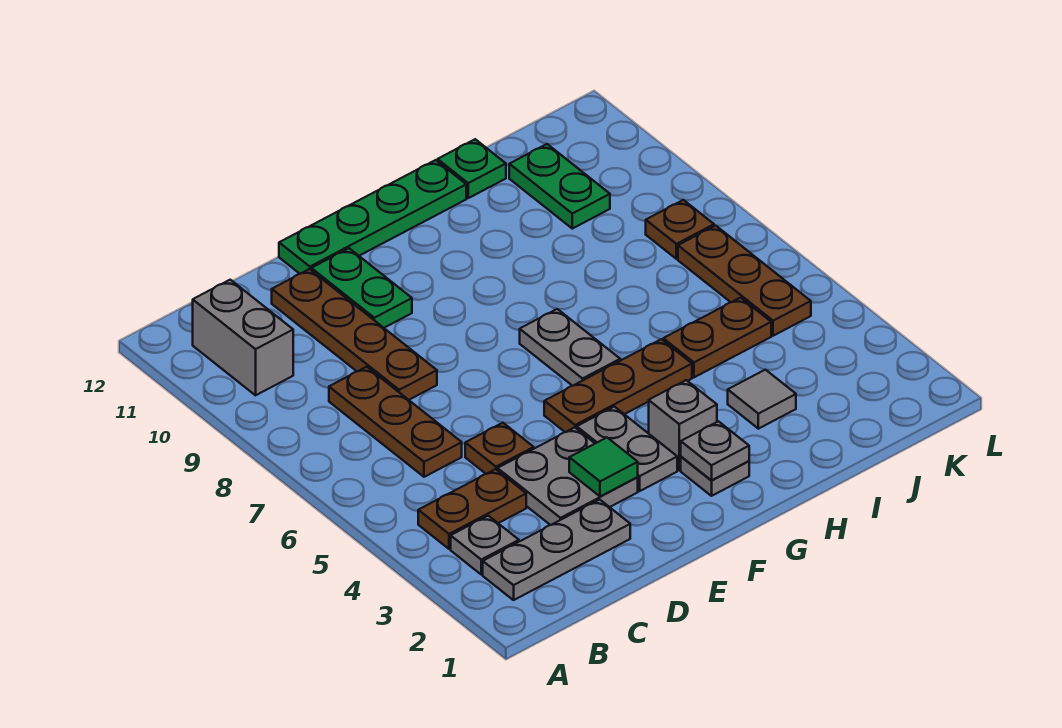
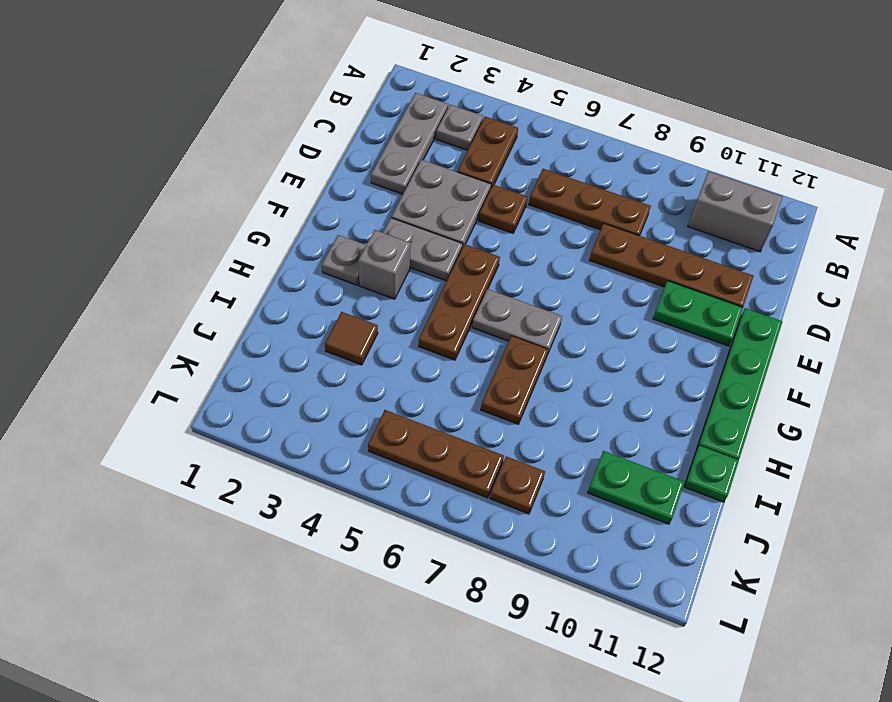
green 1x1 tile [569,438,638,496] -> none
grey 1x1 plate [681,421,749,480] -> none
grey 1x1 tile [728,370,796,429] -> brown 1x1 tile [325,312,378,365]
brown 1x2 plate [663,298,771,377] -> brown 1x2 plate moved to [481,336,548,424]

